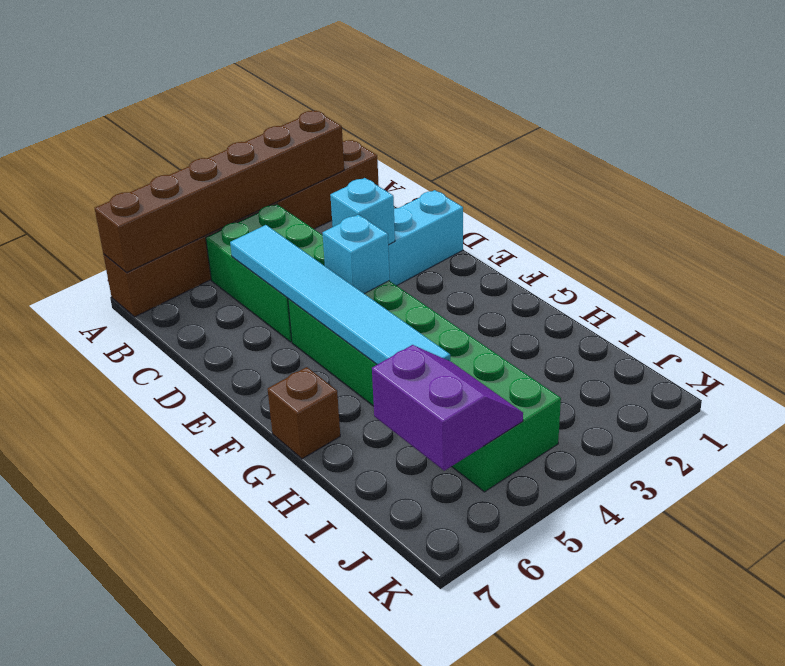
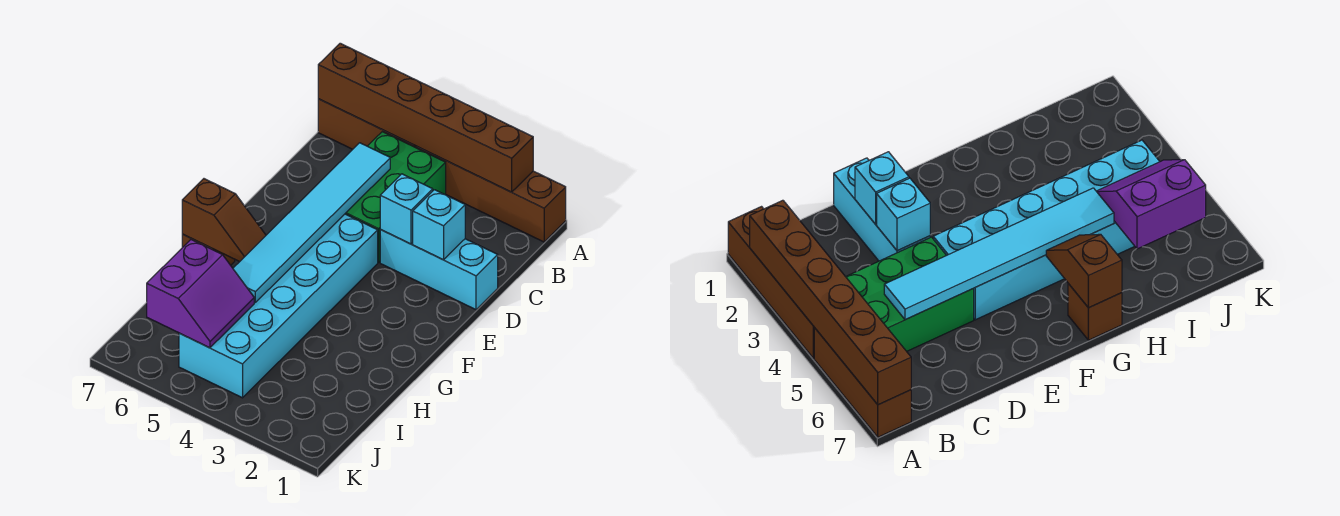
green 2x6 brick [288,281,561,492] -> cyan 2x6 brick [179,214,378,398]
cyan 1x1 brick [323,215,390,294] -> cyan 1x1 brick moved to [413,190,465,260]
none -> brown 1x2 slope [182,179,266,262]

